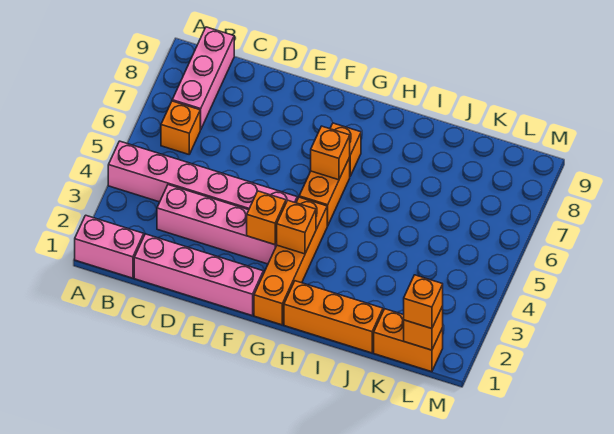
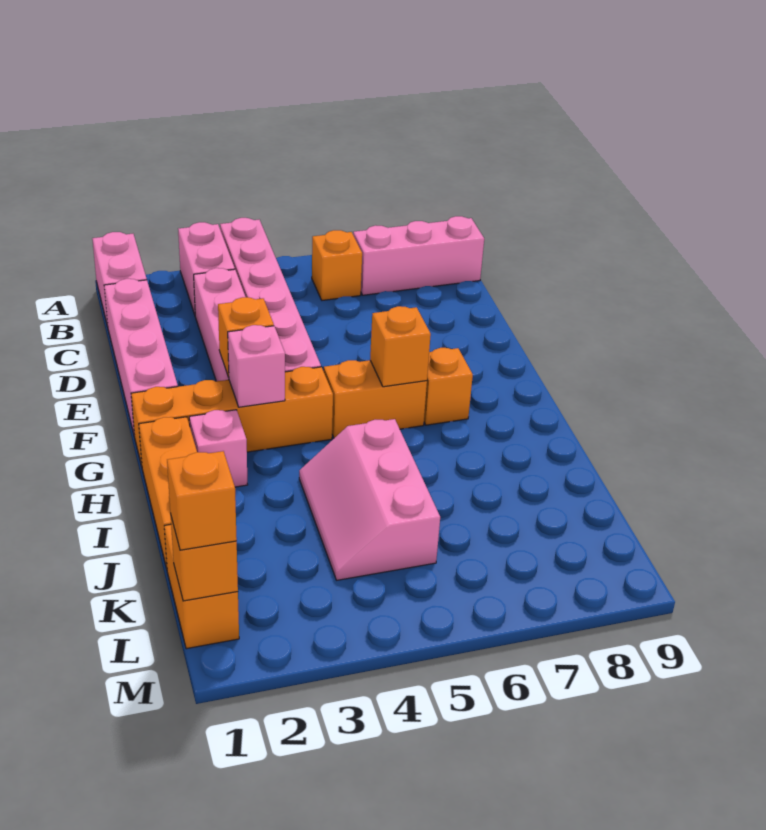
none -> pink 1x2 brick [178,222,235,315]
orange 1x1 brick [277,200,316,254] -> pink 1x1 brick [228,325,285,407]
none -> pink 1x1 brick [189,410,248,487]
none -> pink 2x3 slope [299,419,440,580]

